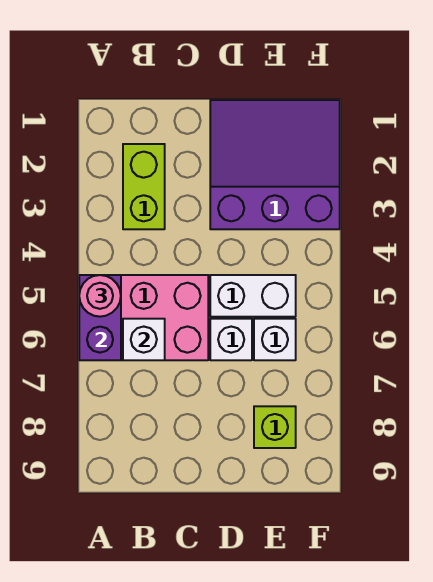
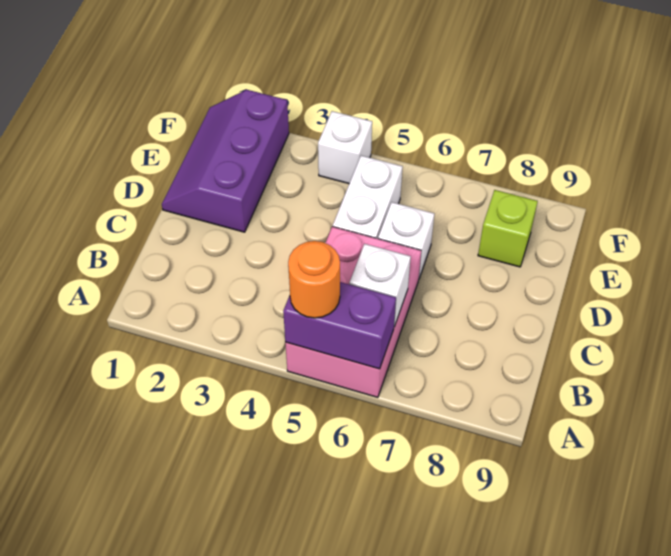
pink 1x1 round brick [79,275,121,317] -> orange 1x1 round brick [288,241,340,318]
lime 1x2 brick [123,144,165,229] -> none
purple 3x3 slope [210,100,340,229] -> purple 2x3 slope [162,90,289,232]
white 1x1 brick [254,319,296,360] -> white 1x1 brick moved to [318,111,372,184]

